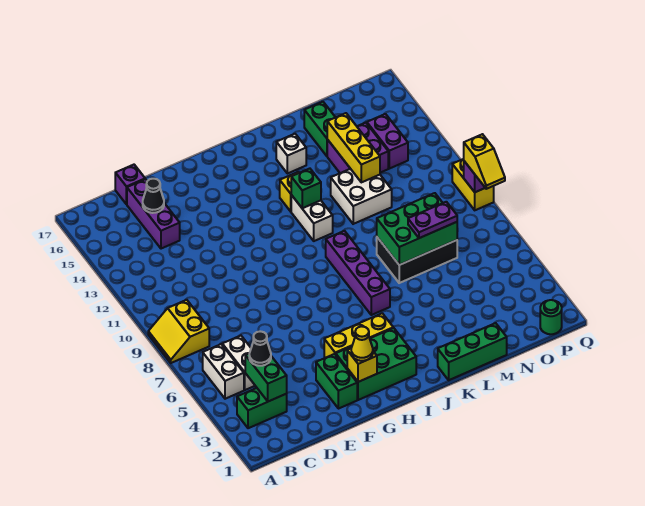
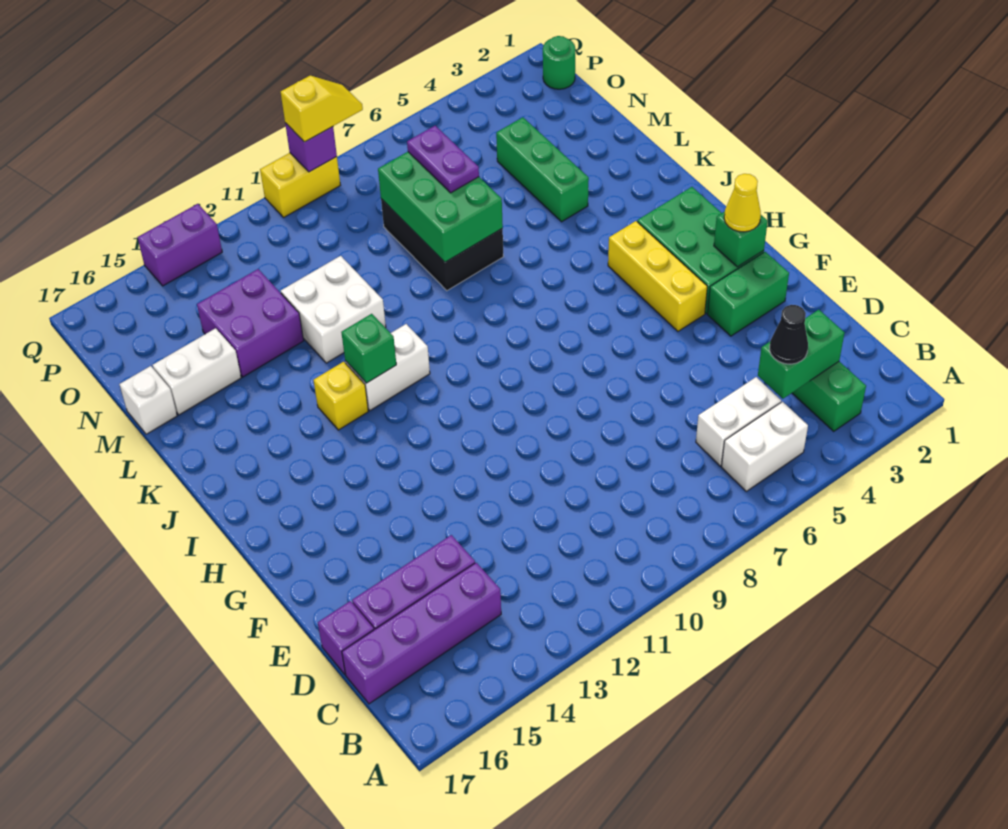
yellow 2x2 slope [148,300,209,363] -> none
black 1x1 cone [143,179,164,213] -> none
yellow 1x1 brick [347,349,377,382] -> green 1x1 brick [714,212,768,267]
purple 1x4 brick [326,231,390,315] -> purple 1x4 brick moved to [342,563,501,704]
green 1x3 brick [438,323,507,380] -> green 1x3 brick moved to [496,117,589,222]
white 1x1 brick [276,134,306,174] -> white 1x1 brick moved to [120,366,177,434]
yellow 1x3 brick [327,113,380,182] -> none
green 1x2 brick [304,102,335,156] -> white 1x2 brick [153,328,241,415]
purple 1x2 brick [367,114,408,169] -> purple 1x2 brick moved to [138,204,222,286]

